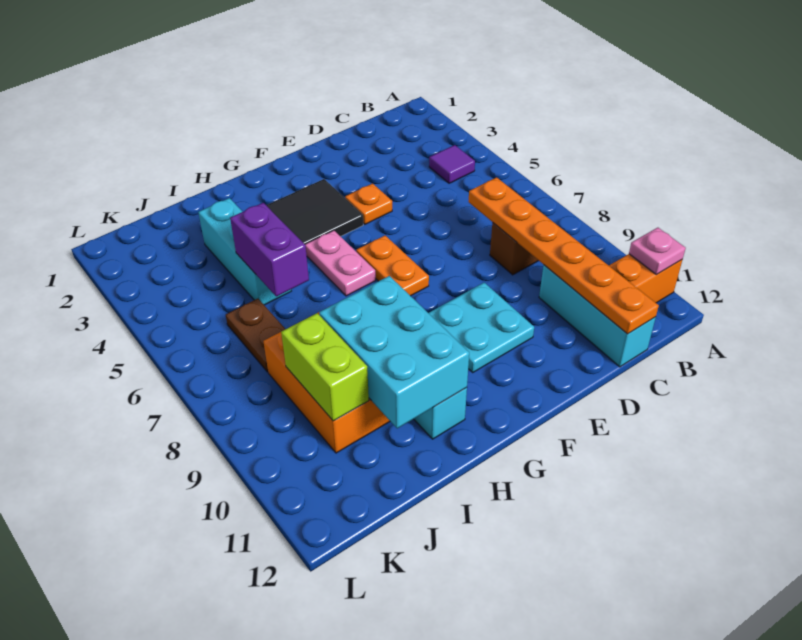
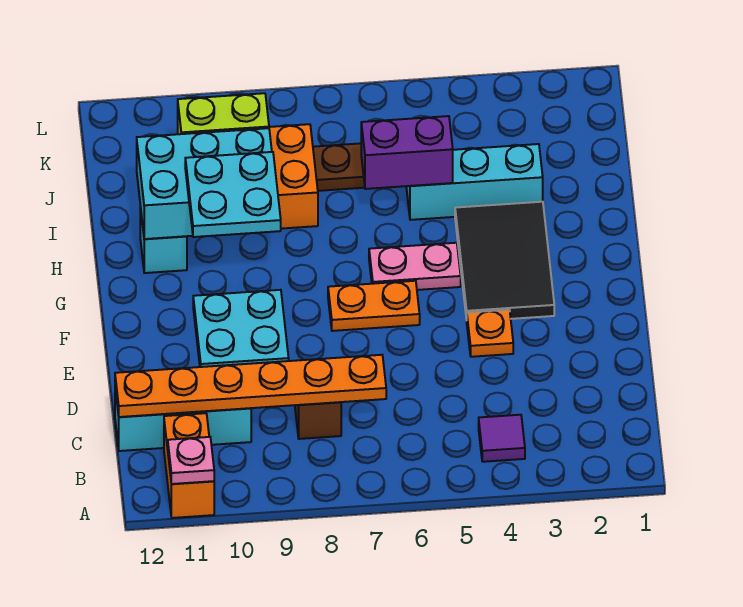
none -> cyan 2x2 plate [185,152,281,237]

